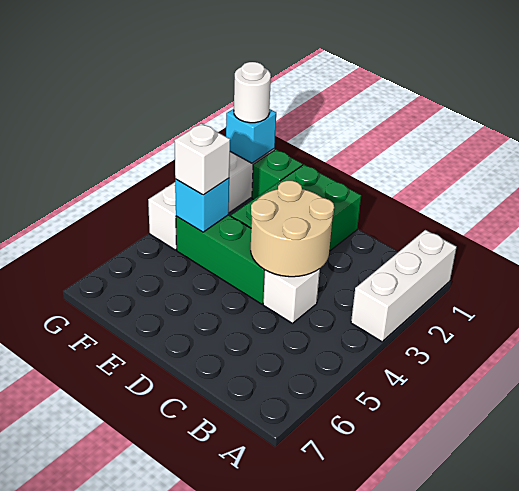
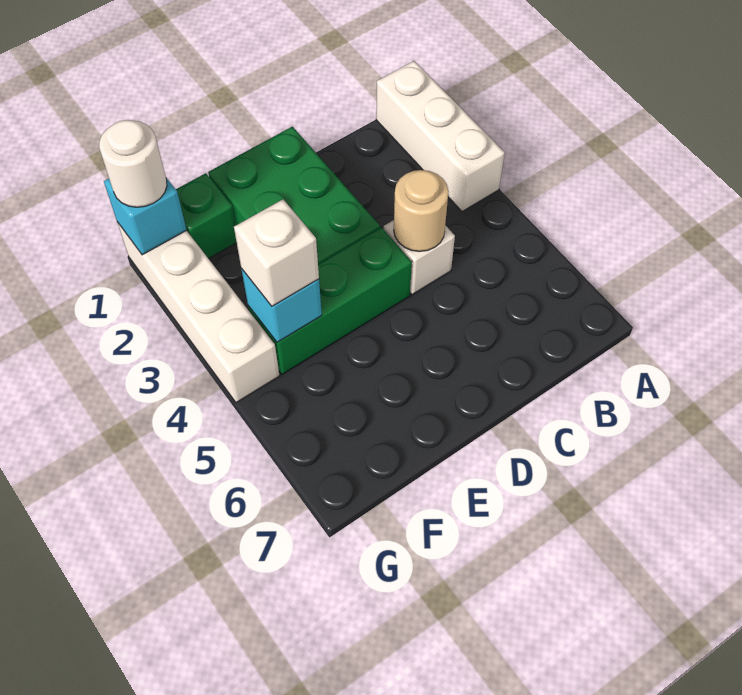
tan 2x2 round brick [251,181,334,277] -> tan 1x1 round brick [394,170,449,251]

